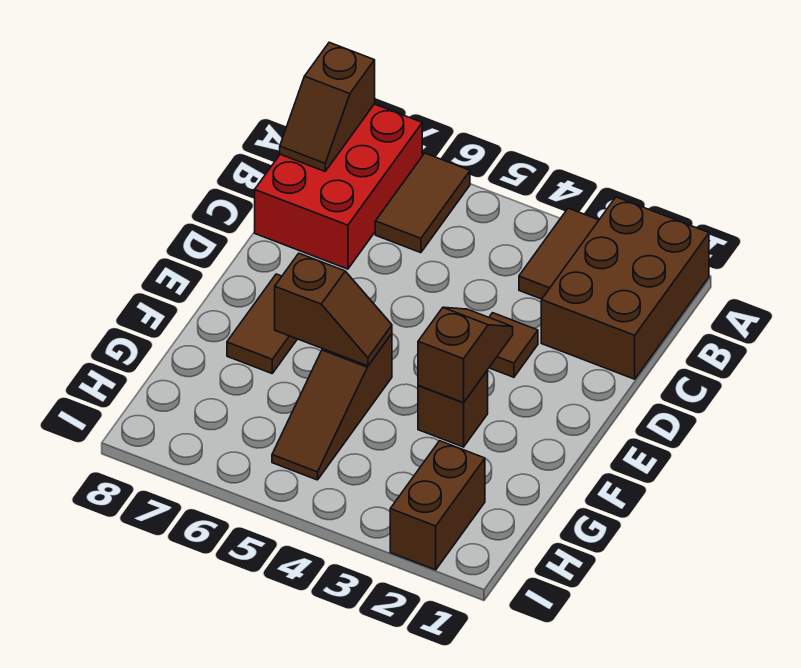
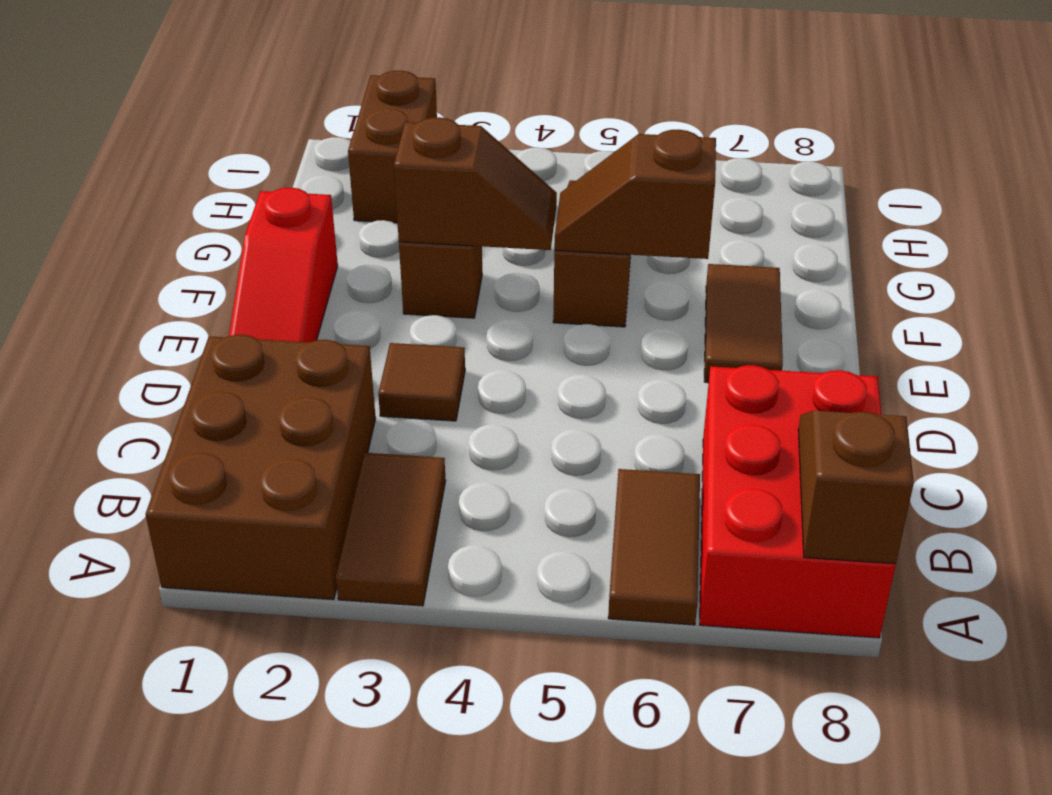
none -> red 1x3 slope [229,188,338,342]
brown 1x2 slope [418,307,513,403] -> brown 1x2 slope turned to [394,117,557,250]

